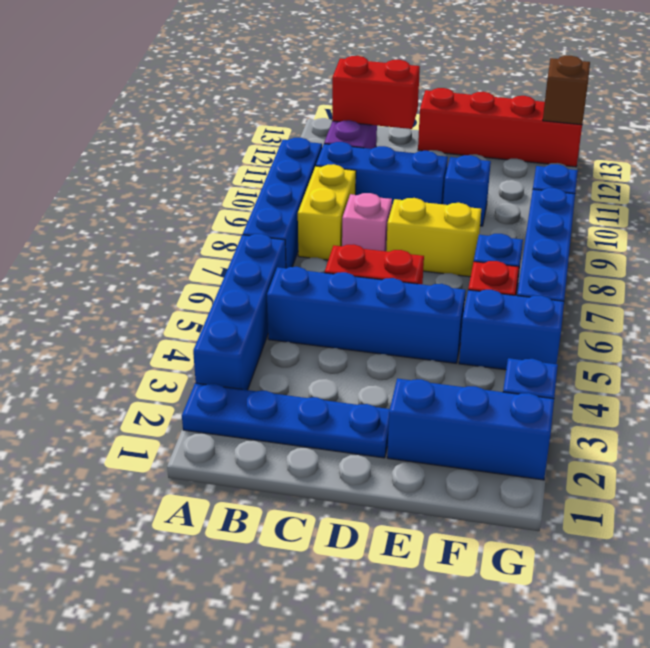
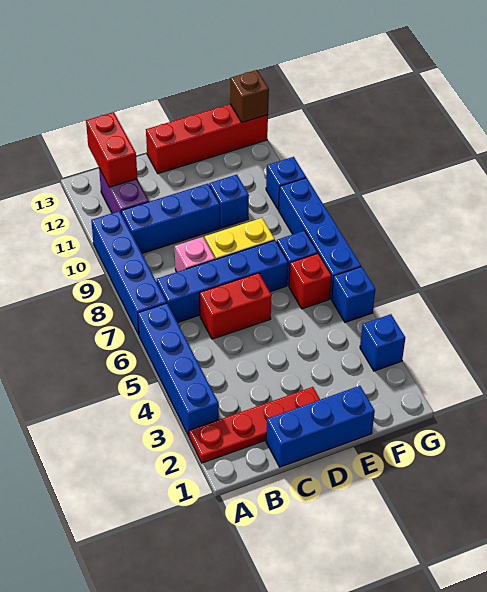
blue 1x4 plate [182,383,390,458] -> red 1x4 plate [189,387,320,463]
blue 1x4 brick [267,267,466,363] -> blue 1x4 brick moved to [157,240,288,323]
yellow 1x2 brick [298,164,356,260] -> none
red 1x2 brick [332,56,420,129] -> red 1x2 brick turned to [86,112,137,187]
blue 1x3 brick [387,379,554,480] -> blue 1x3 brick moved to [266,386,375,467]
blue 1x2 brick [459,290,564,370] -> blue 1x1 brick [332,267,375,322]

